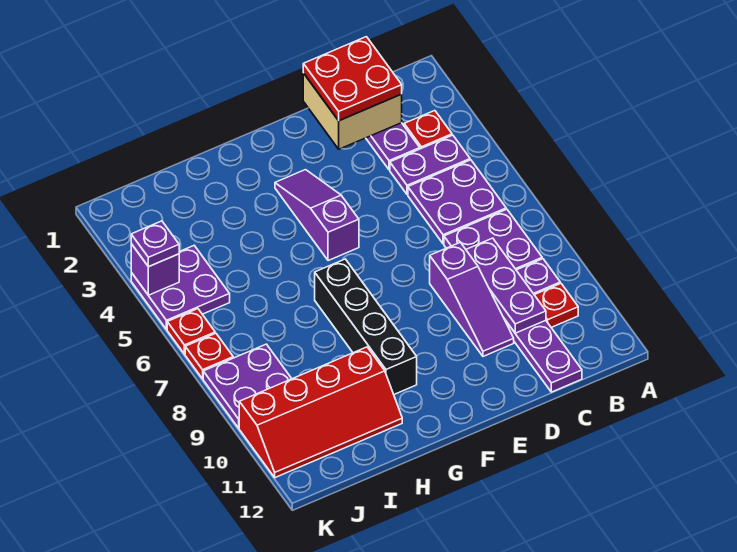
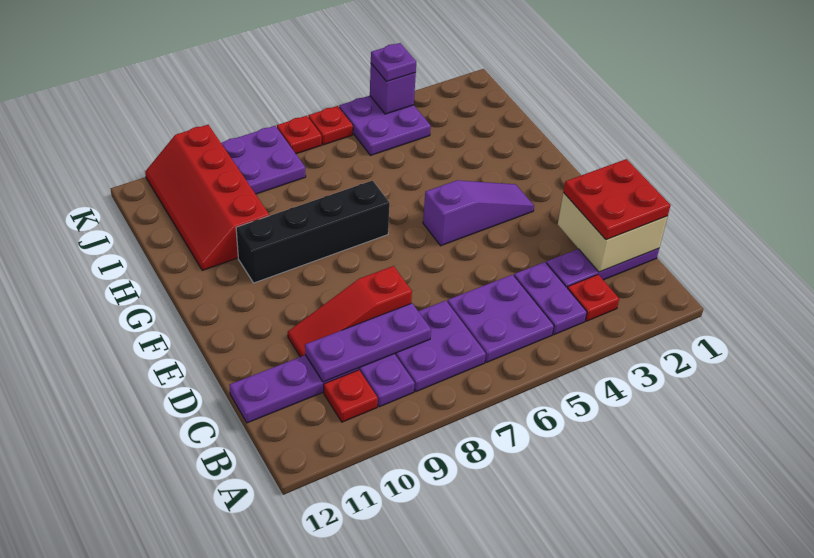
purple 1x3 slope [430,242,514,356] -> red 1x3 slope [288,266,412,357]

